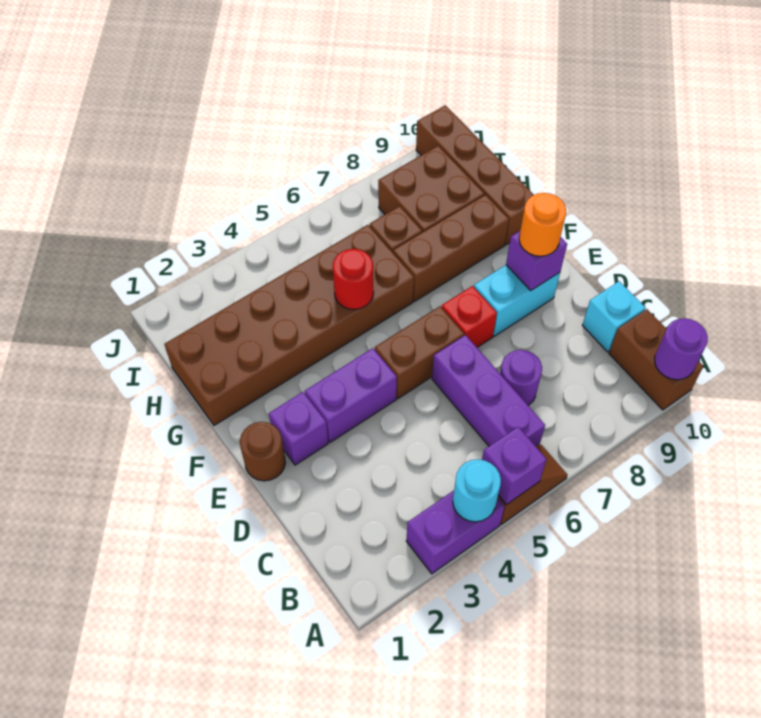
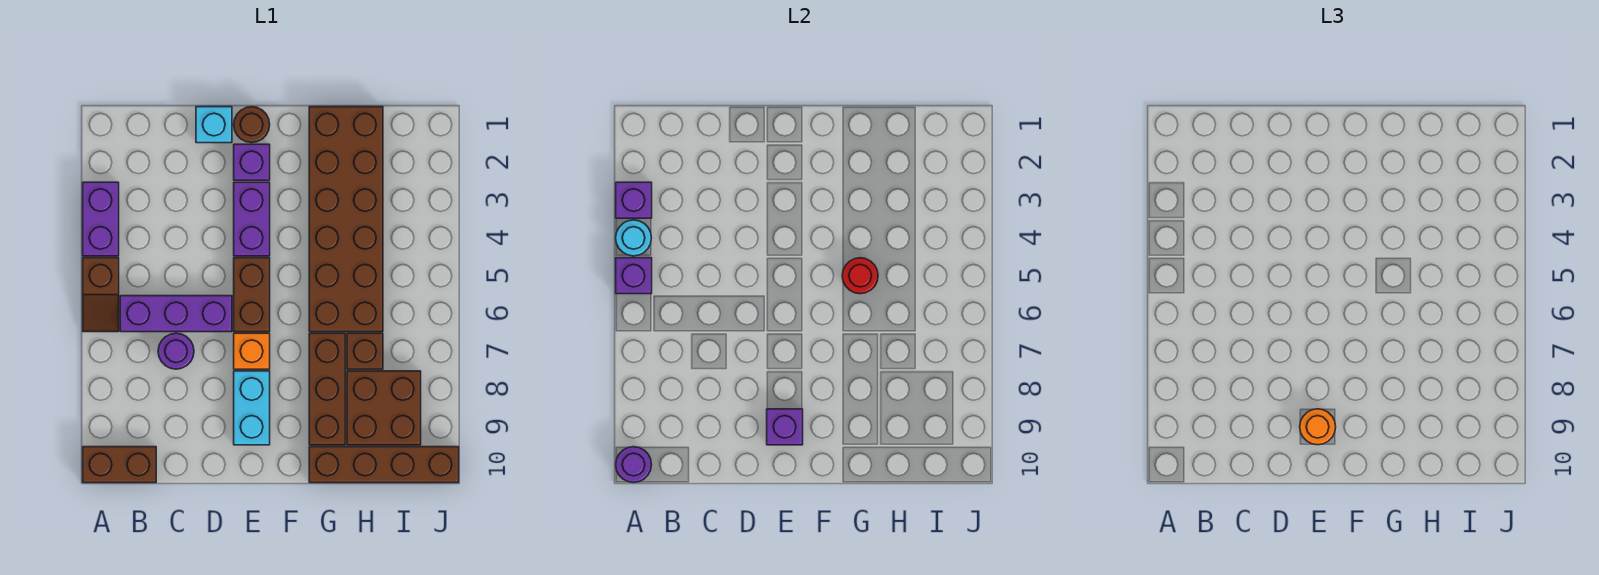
none -> purple 1x1 brick [616,182,652,218]
cyan 1x1 brick [582,281,646,352] -> cyan 1x1 brick moved to [196,107,232,143]
red 1x1 brick [441,286,497,347] -> orange 1x1 brick [234,333,270,369]

